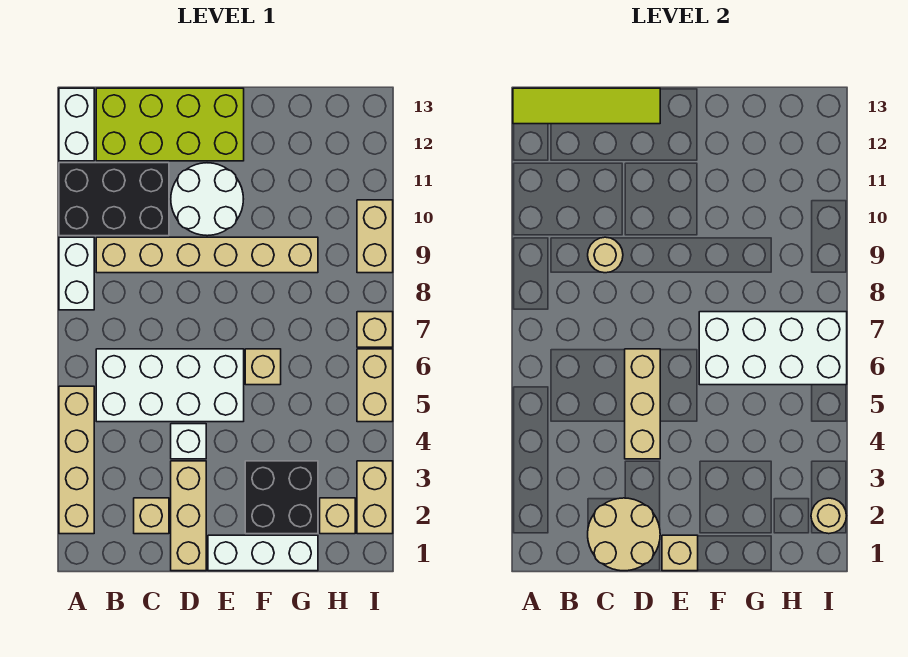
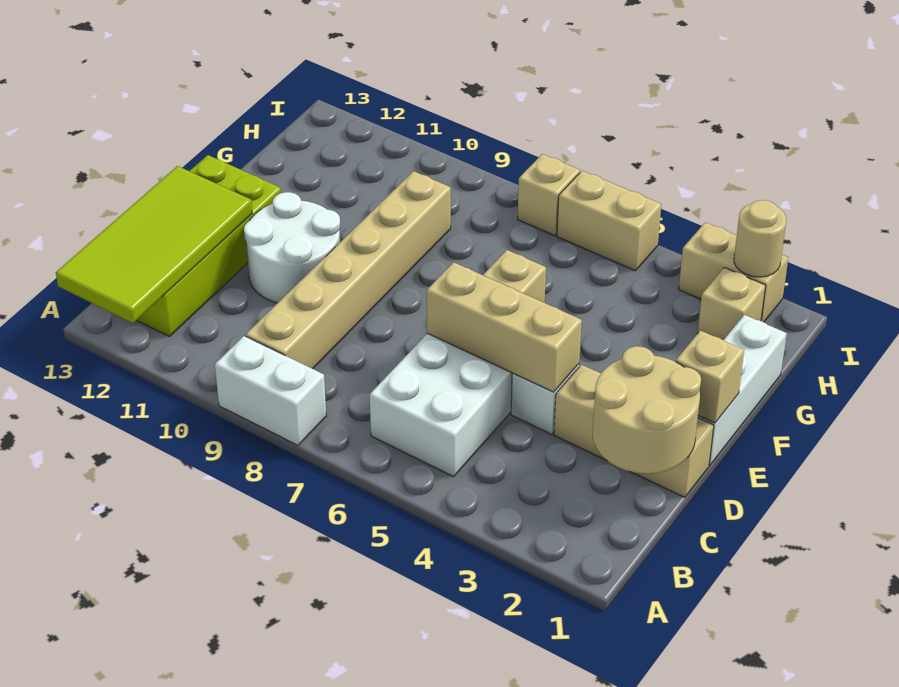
tan 1x4 brick [59,386,94,534] -> none
black 2x3 brick [59,163,169,236] -> none
white 1x2 brick [59,88,94,161] -> none
lime 1x4 tile [513,88,660,124] -> lime 2x4 tile [56,166,252,323]
tan 1x1 brick [134,498,169,534] -> none
tan 1x1 round brick [588,237,623,273] -> none
black 2x2 brick [245,461,318,534] -> none
white 2x4 brick [699,312,847,385] -> none
tan 1x2 brick [357,200,393,273] -> none

